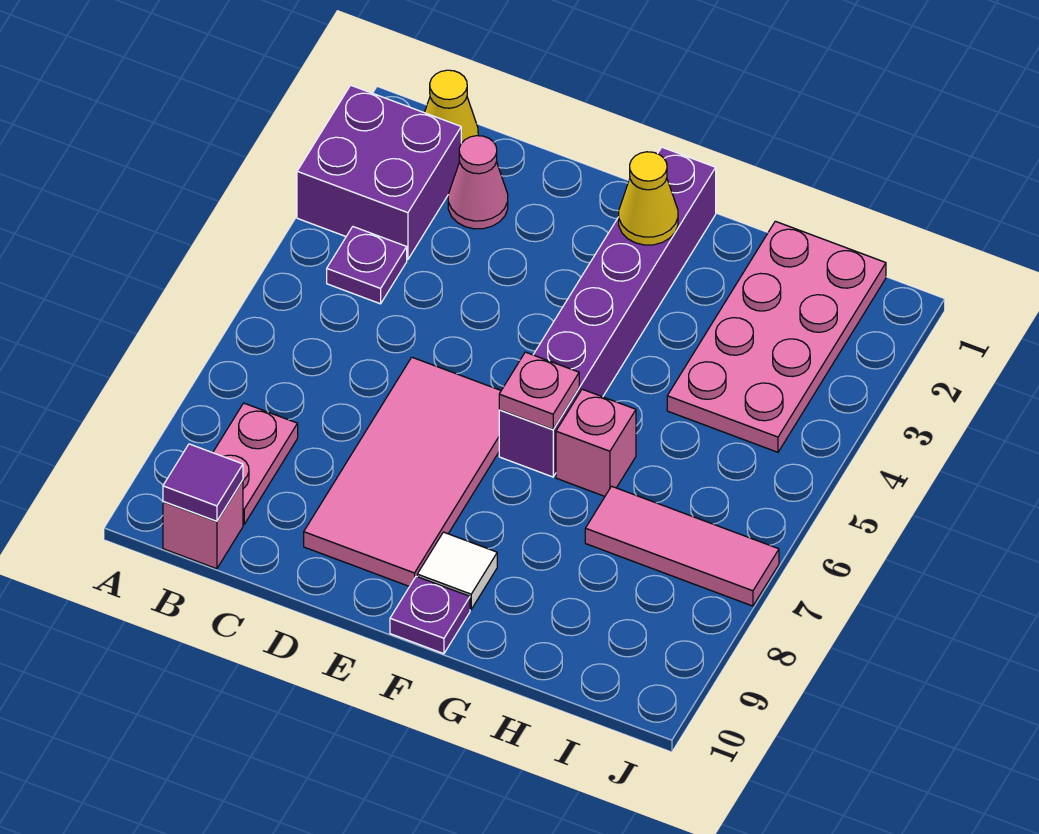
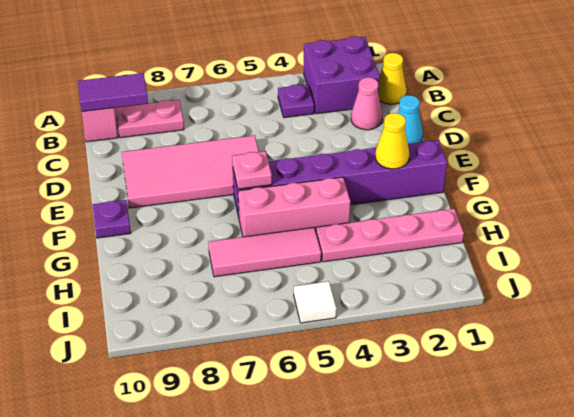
purple 1x1 tile [163,444,243,521] -> purple 1x2 tile [78,73,148,112]
none -> cyan 1x1 cone [398,95,423,144]
white 1x1 tile [417,532,497,609] -> white 1x1 tile moved to [294,281,336,323]
pink 1x1 brick [556,389,636,496] -> pink 1x3 brick [238,177,350,237]
pink 2x4 plate [667,221,886,452] -> pink 1x4 plate [316,209,464,262]
pink 1x3 tile [585,486,779,606] -> pink 1x3 tile turned to [208,228,321,277]

